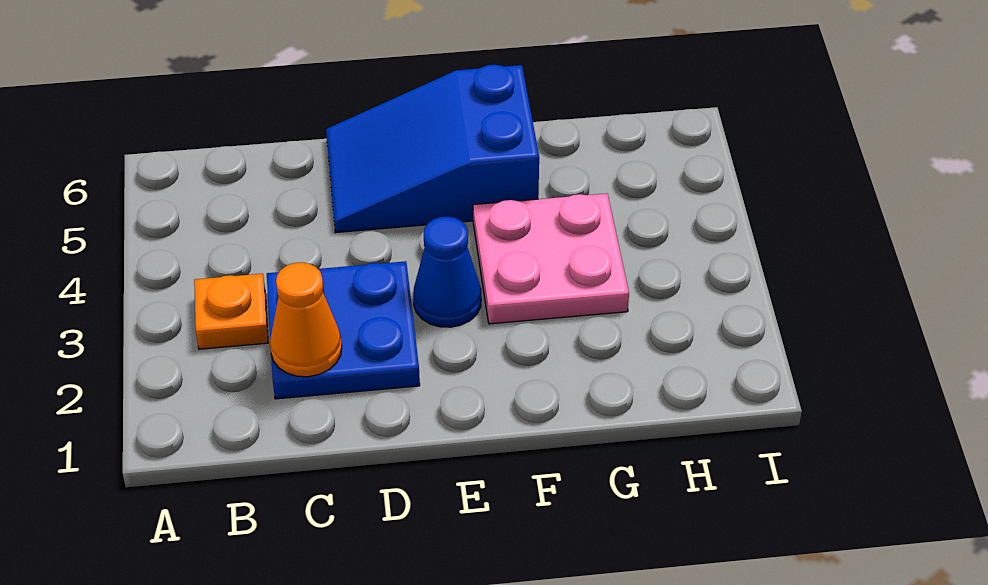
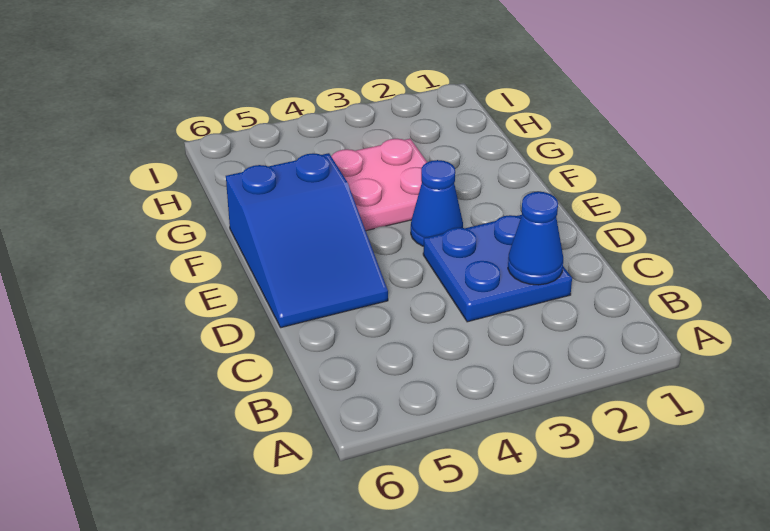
orange 1x1 plate [194,274,268,349] -> none
orange 1x1 cone [270,262,342,377] -> blue 1x1 cone [508,192,563,285]

